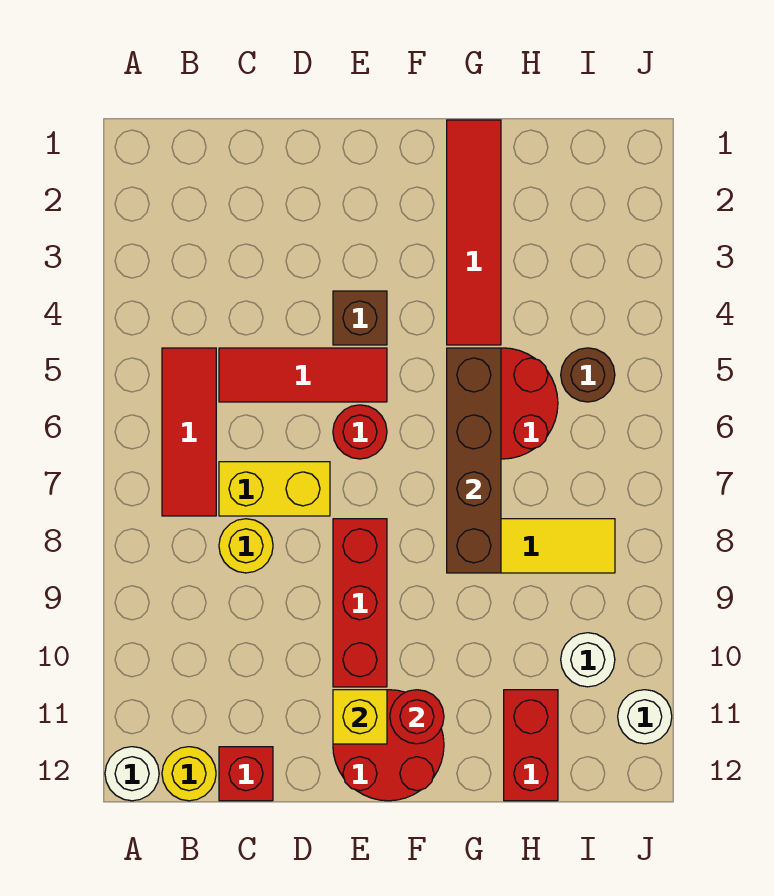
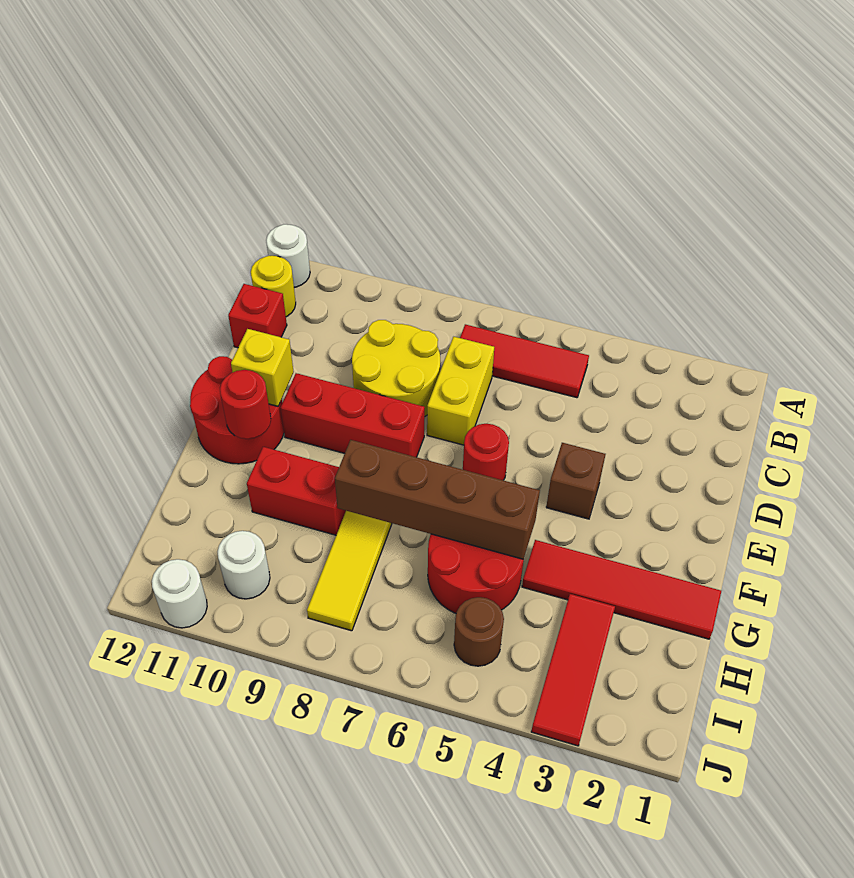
red 1x3 tile [219,348,387,402] -> red 1x3 tile moved to [531,594,615,746]
yellow 1x1 round brick [219,519,273,573] -> yellow 2x2 round brick [352,320,440,416]
red 1x2 brick [504,690,558,801] -> red 1x2 brick moved to [247,447,346,535]

